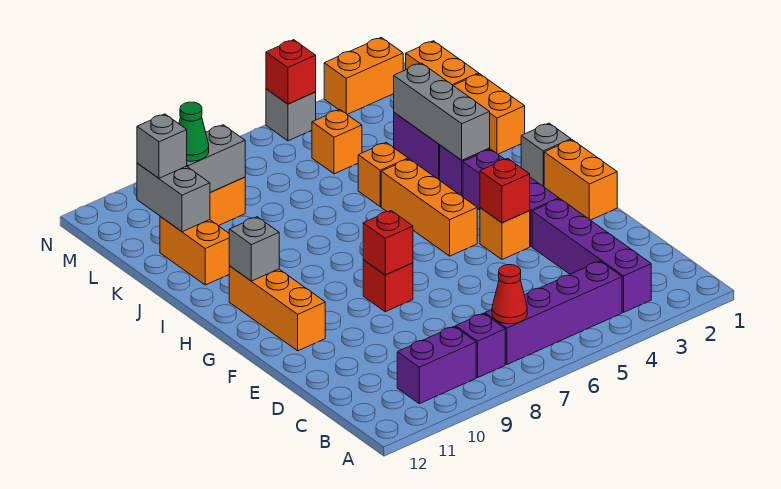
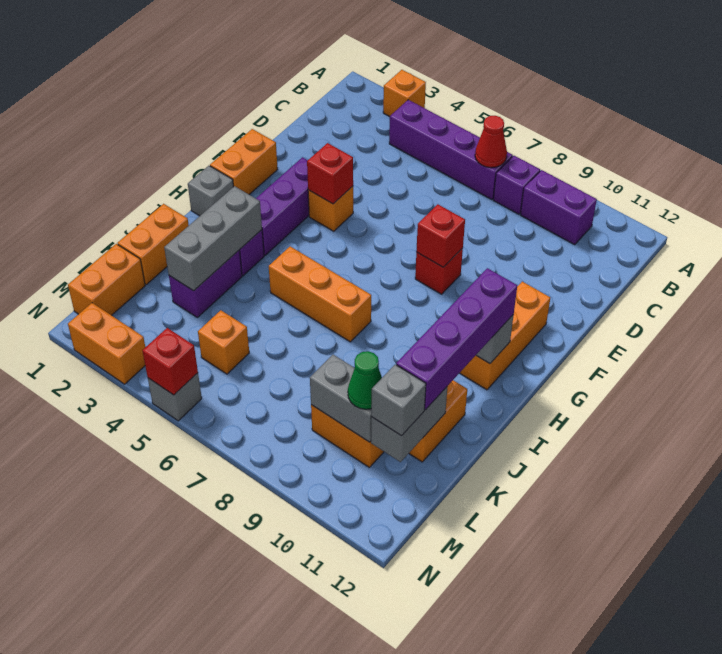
purple 1x4 brick [532,199,651,312] -> purple 1x4 brick moved to [396,268,517,410]
orange 1x3 brick [381,159,477,256] -> orange 1x3 brick turned to [269,246,371,342]
orange 1x1 brick [358,143,408,207] -> orange 1x1 brick moved to [383,70,426,117]

